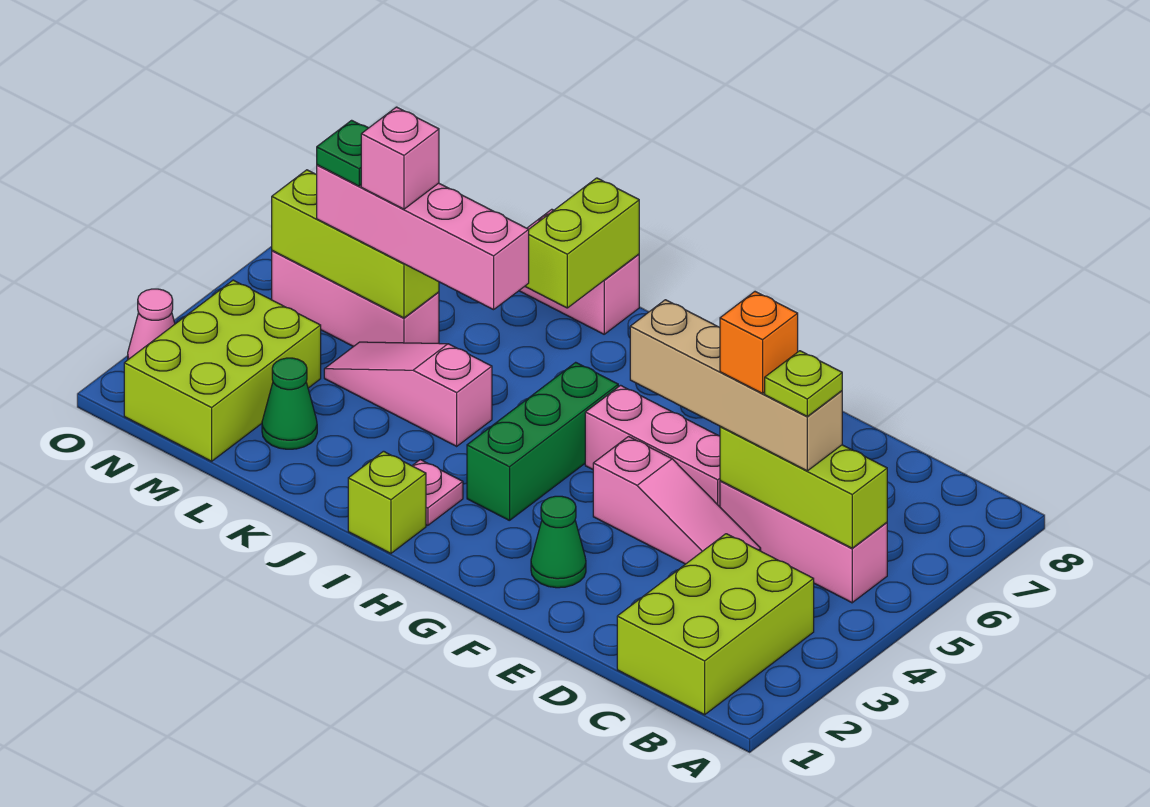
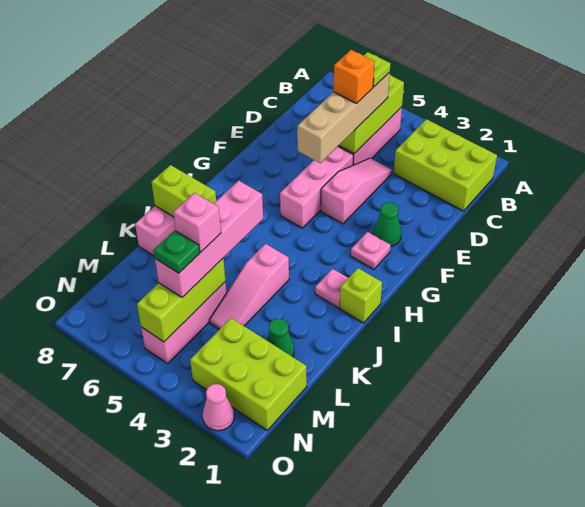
none -> pink 1x1 plate [351,232,391,269]
green 1x3 brick [467,362,618,521] -> none

